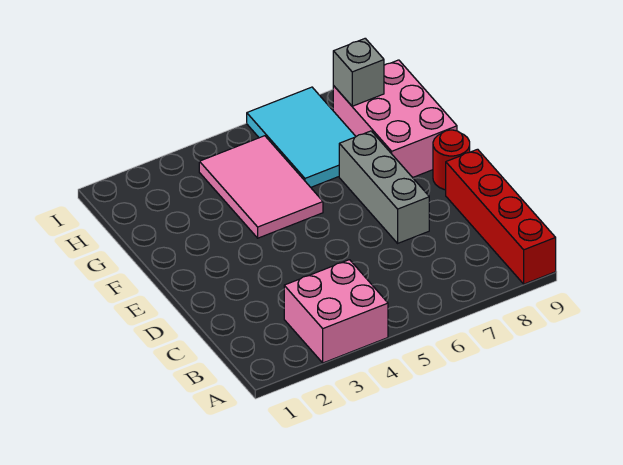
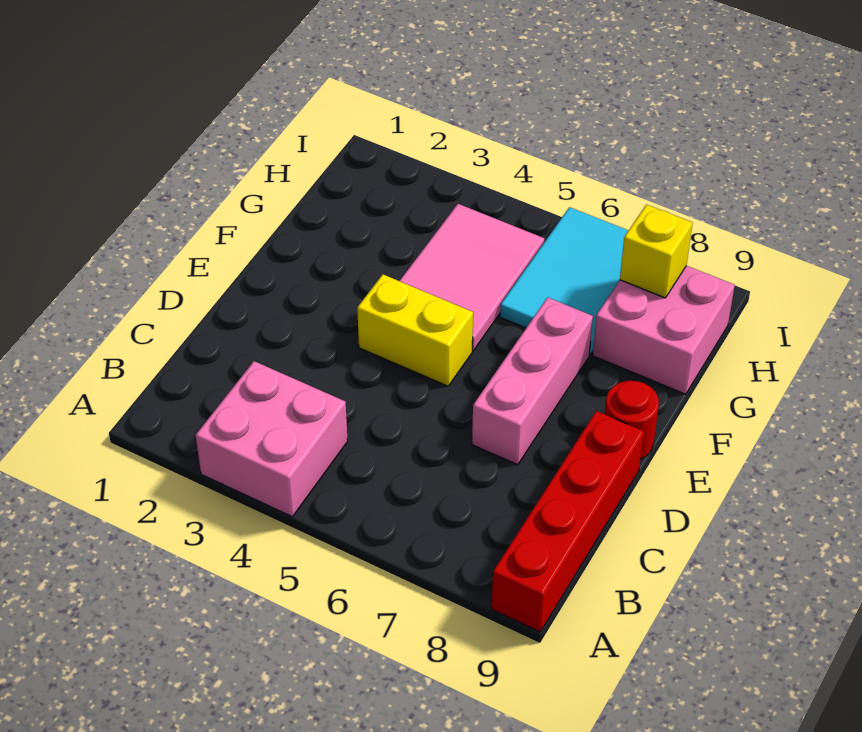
grey 1x3 brick [339,131,429,243] -> pink 1x3 brick [472,297,593,465]
none -> yellow 1x2 brick [357,274,473,386]
pink 2x3 brick [333,60,457,178] -> pink 2x2 brick [593,266,735,394]
grey 1x1 brick [333,38,384,106] -> yellow 1x1 brick [620,205,693,298]

